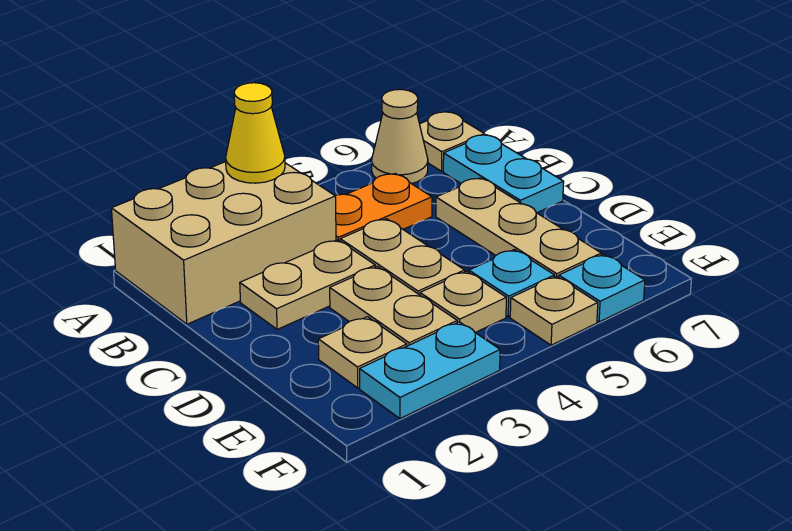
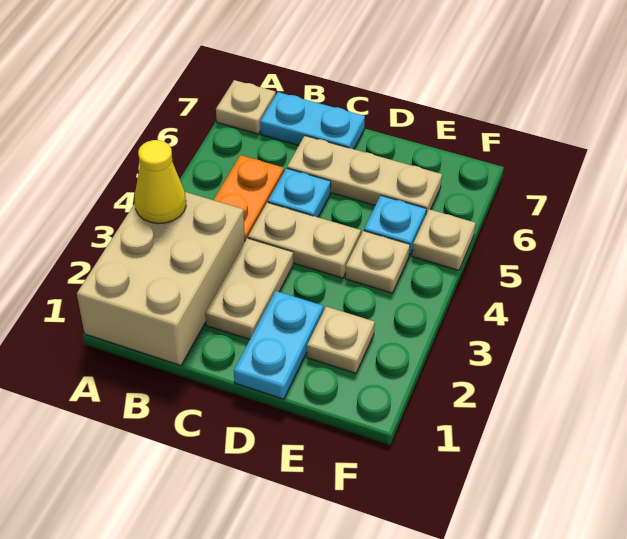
tan 1x1 cone [372,89,428,184] -> none
tan 1x2 plate [330,266,457,346] -> none
cyan 1x2 plate [360,322,500,419] -> cyan 1x2 plate moved to [234,291,324,399]
cyan 1x1 plate [559,254,645,322] -> cyan 1x1 plate moved to [268,168,331,217]

